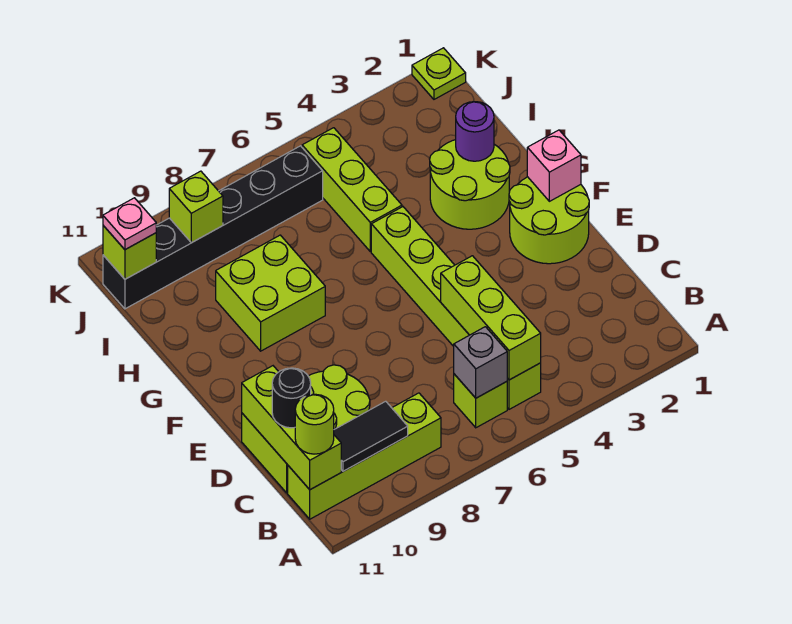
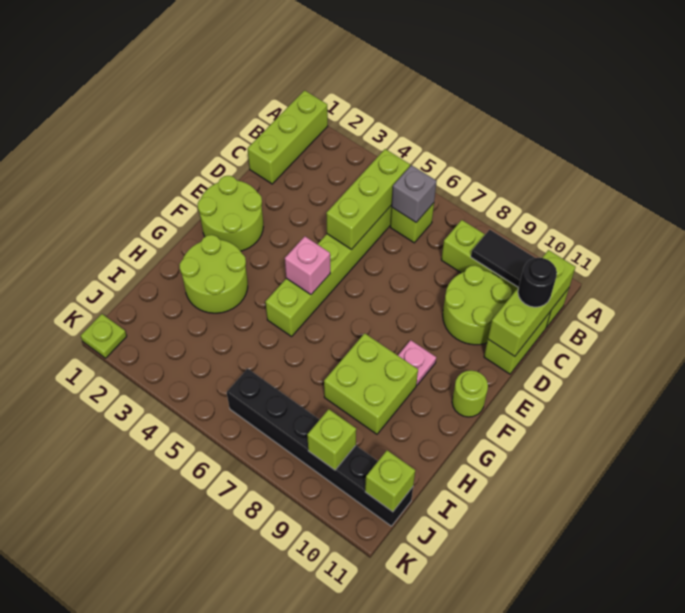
lime 1x1 round brick [295,394,334,454] -> lime 1x1 round brick moved to [452,370,488,417]
pink 1x1 brick [527,130,581,201] -> pink 1x1 brick moved to [285,236,330,295]
purple 1x1 round brick [456,102,494,161] -> none
lime 1x3 brick [302,128,402,252] -> lime 1x3 brick moved to [248,90,328,184]
pink 1x1 plate [103,198,156,250] -> pink 1x1 plate moved to [398,340,436,385]

